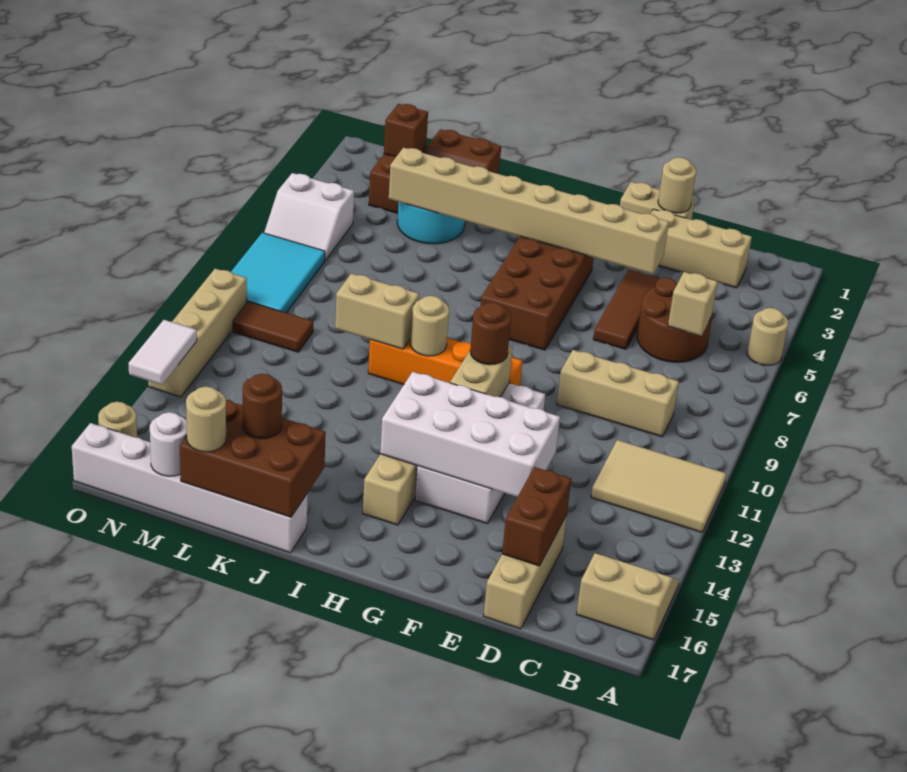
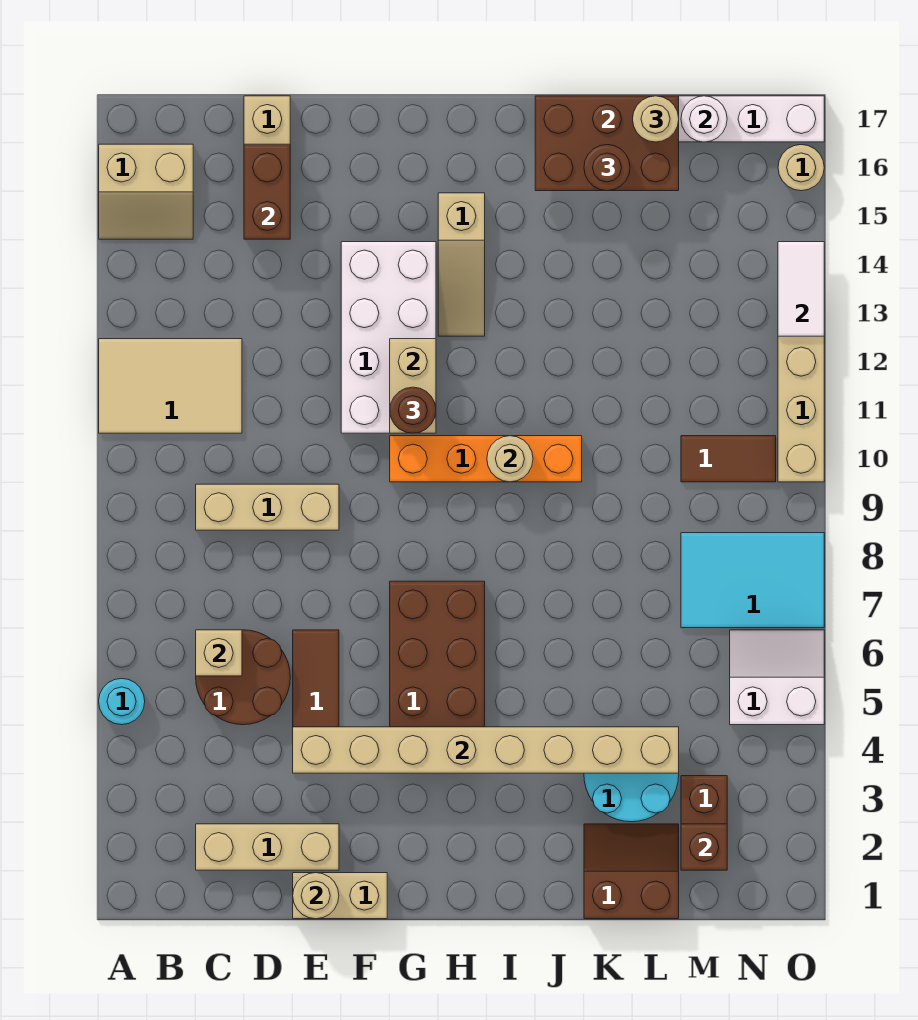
tan 1x1 round brick [747,308,788,365] -> cyan 1x1 round brick [99,678,145,725]
white 2x4 brick [380,372,560,497] -> none
tan 1x2 brick [335,273,419,349] -> none
cyan 2x3 tile [231,233,325,313] -> cyan 2x3 tile turned to [681,533,824,628]

